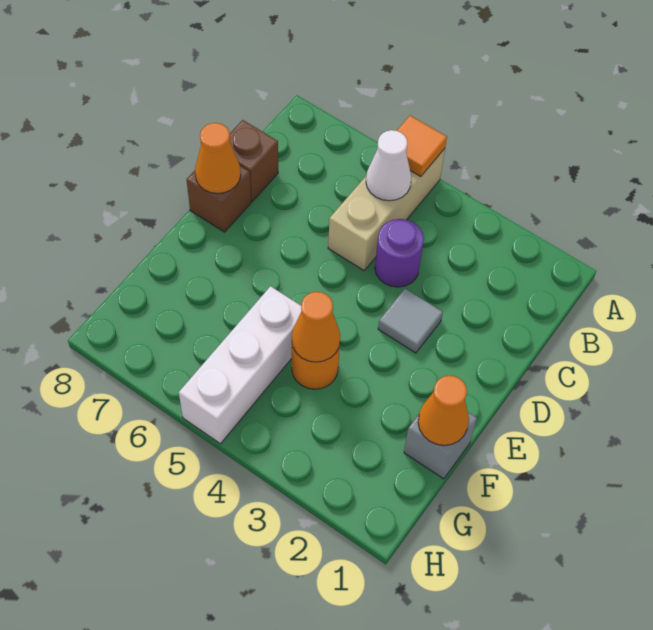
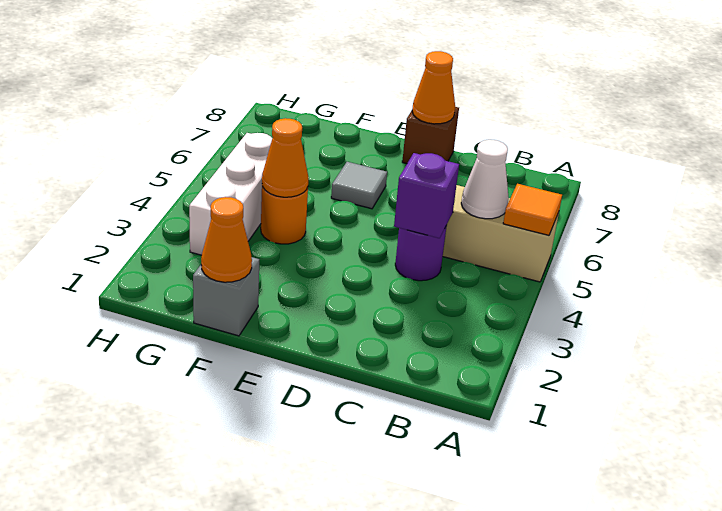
none -> purple 1x1 brick [394,153,459,238]
brown 1x1 brick [230,120,278,201] -> none
grey 1x1 tile [378,289,443,353] -> grey 1x1 tile moved to [331,162,387,209]
white 1x3 brick [179,286,301,444] -> white 1x3 brick turned to [189,133,272,255]

